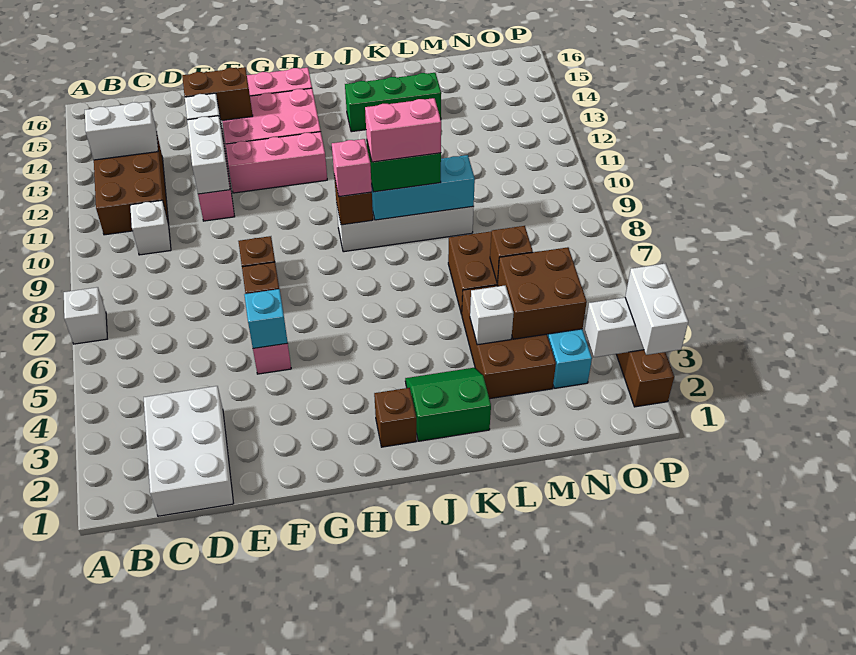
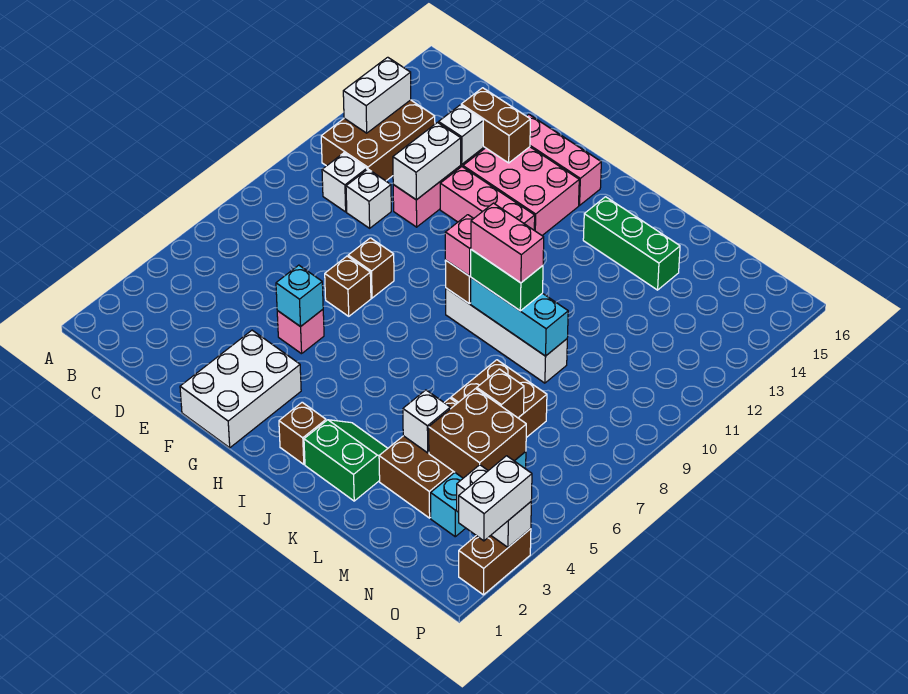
white 1x1 brick [64,287,107,344] -> white 1x1 brick moved to [346,169,391,228]
white 1x2 brick [85,102,158,160] -> white 1x2 brick turned to [343,57,411,133]
white 2x3 brick [144,386,234,516] -> white 2x3 brick moved to [180,330,301,448]

